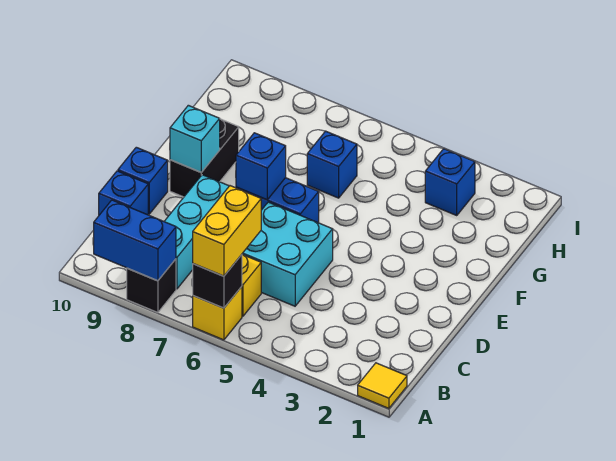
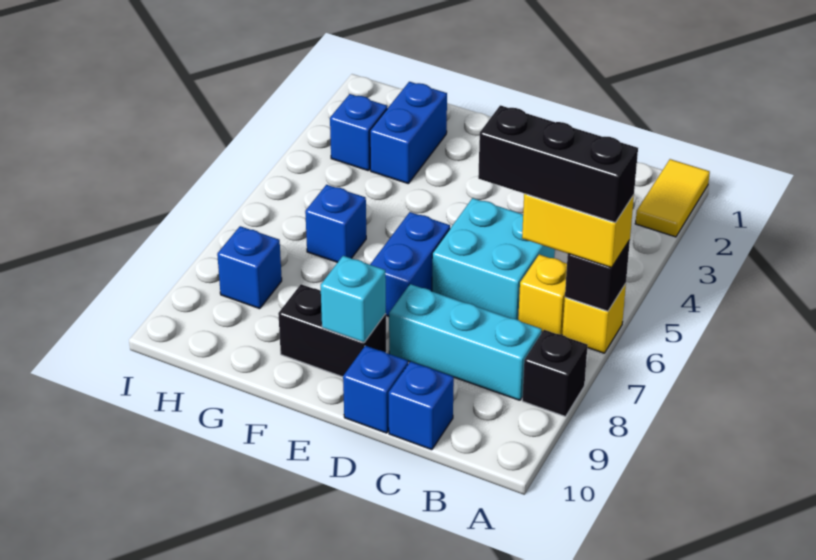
yellow 1x1 tile [358,363,407,408] -> yellow 1x2 tile [635,159,710,237]
none -> black 1x3 brick [478,105,638,222]
blue 1x2 brick [94,200,176,281] -> blue 1x2 brick moved to [370,82,447,183]
blue 1x1 brick [236,133,286,200] -> blue 1x1 brick moved to [217,226,282,309]

